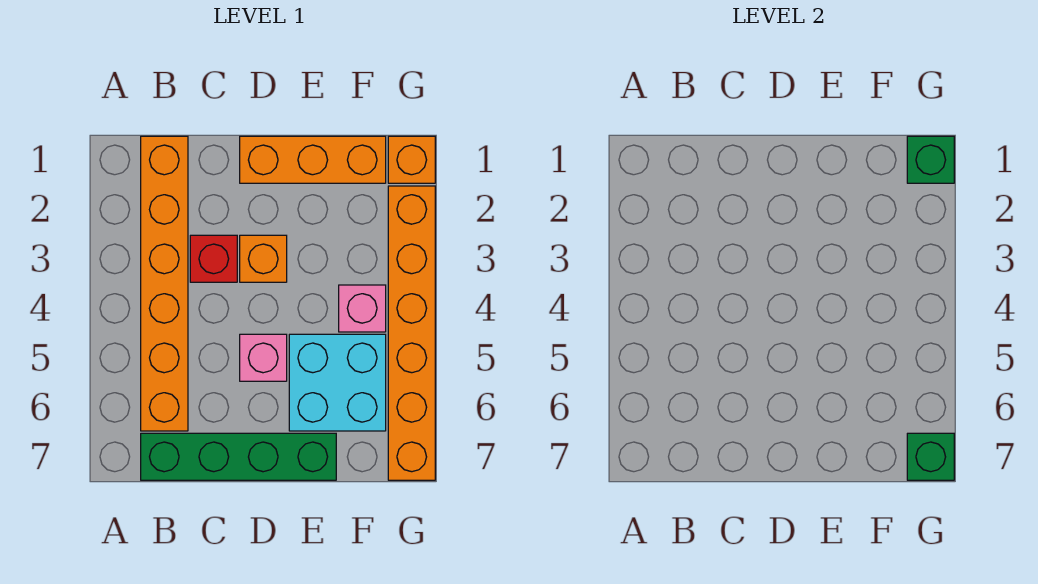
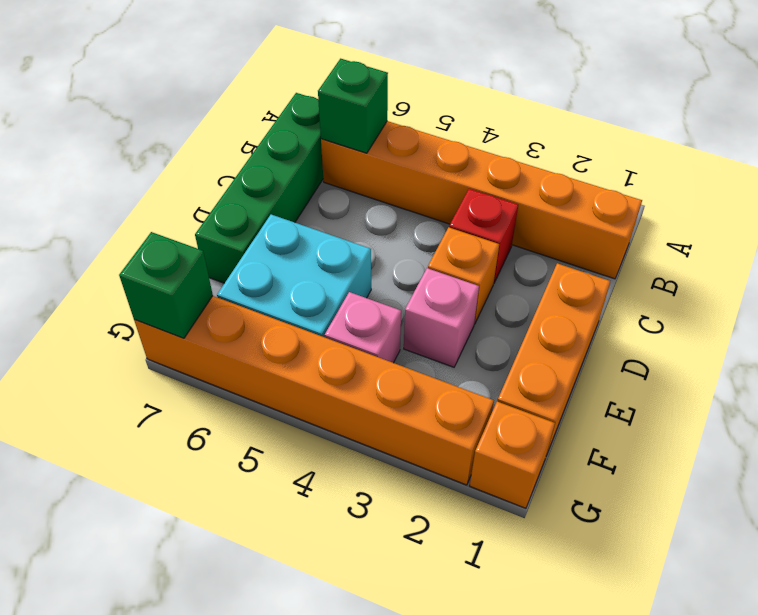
pink 1x1 brick [240,334,287,381] -> pink 1x1 brick moved to [404,268,479,367]
green 1x1 brick [907,136,954,183] -> green 1x1 brick moved to [318,59,388,153]

